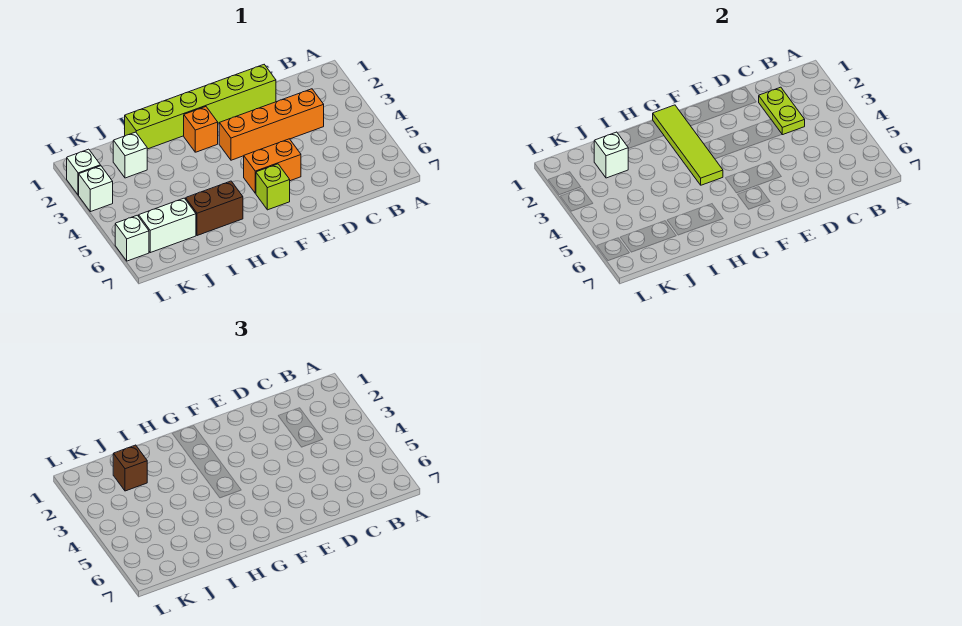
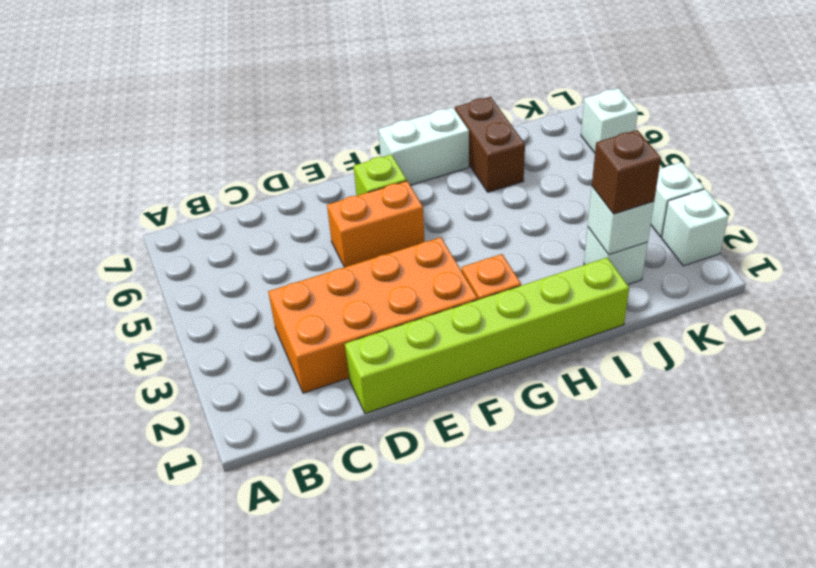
lime 1x2 plate [759,87,805,135] -> none
orange 1x4 brick [219,89,324,160] -> orange 2x4 brick [268,237,478,393]
lime 1x4 tile [653,105,723,185] -> none
brown 1x2 brick [186,181,243,236] -> brown 1x2 brick turned to [455,97,525,192]
white 1x2 brick [139,198,196,253] -> white 1x2 brick moved to [379,108,469,185]

